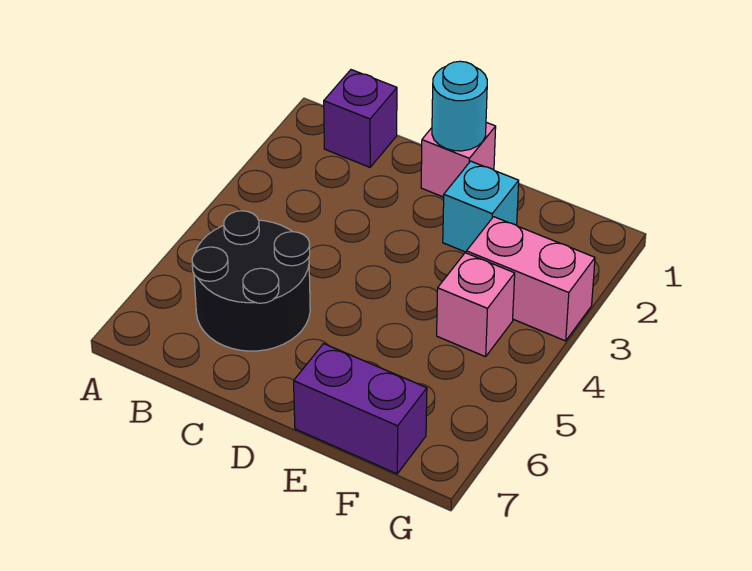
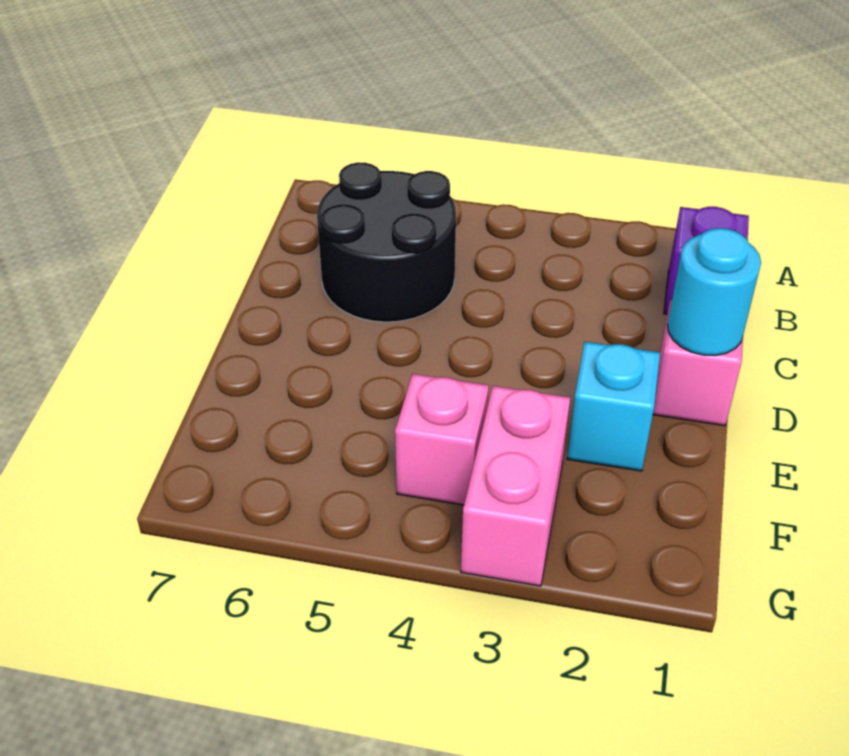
purple 1x2 brick [294,344,427,474] -> none

